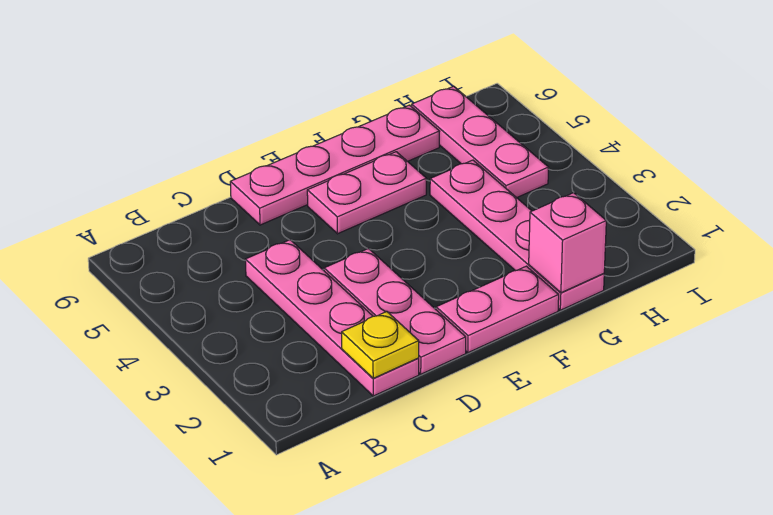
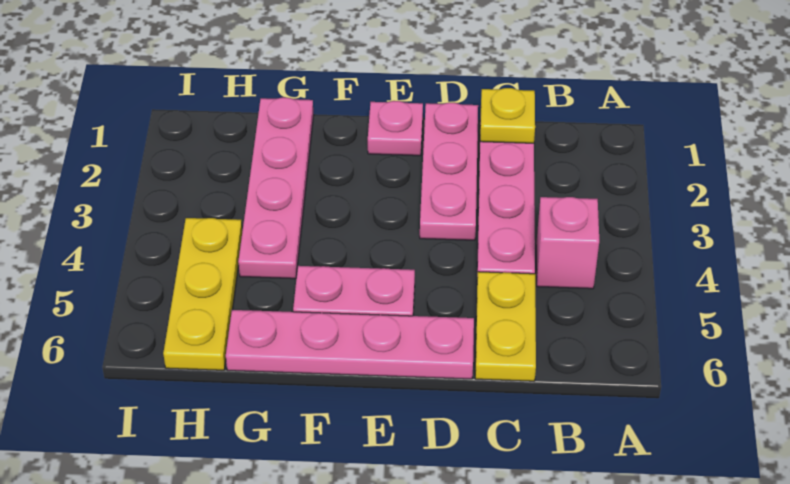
none -> yellow 1x2 plate [475,272,536,381]
pink 1x2 plate [436,266,559,353] -> pink 1x1 plate [368,101,423,156]
pink 1x1 brick [529,193,606,293] -> pink 1x1 brick moved to [536,197,599,289]
pink 1x3 plate [412,86,549,198] -> yellow 1x3 plate [163,218,242,370]

